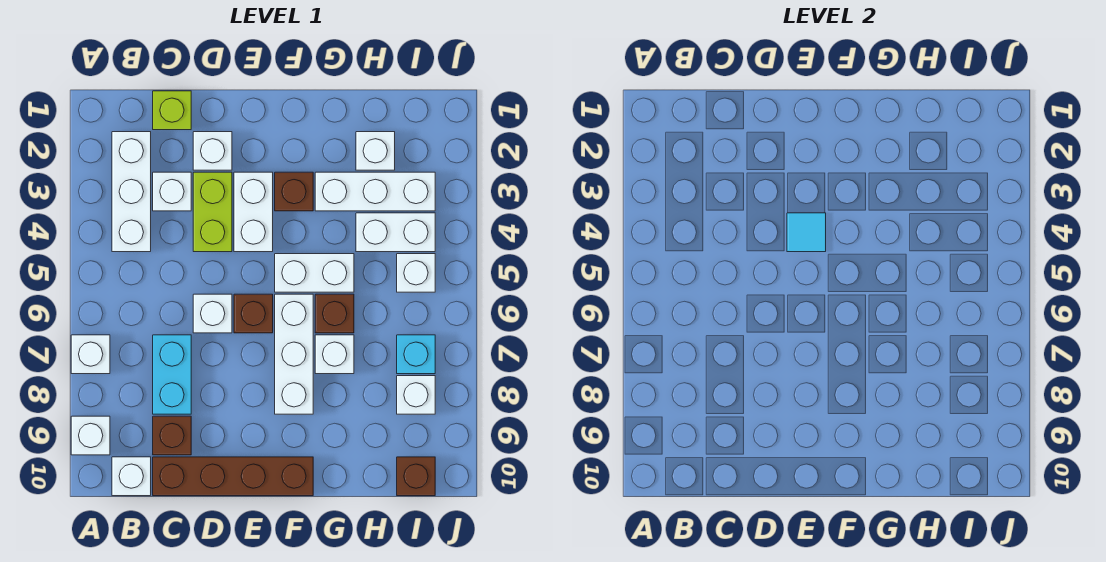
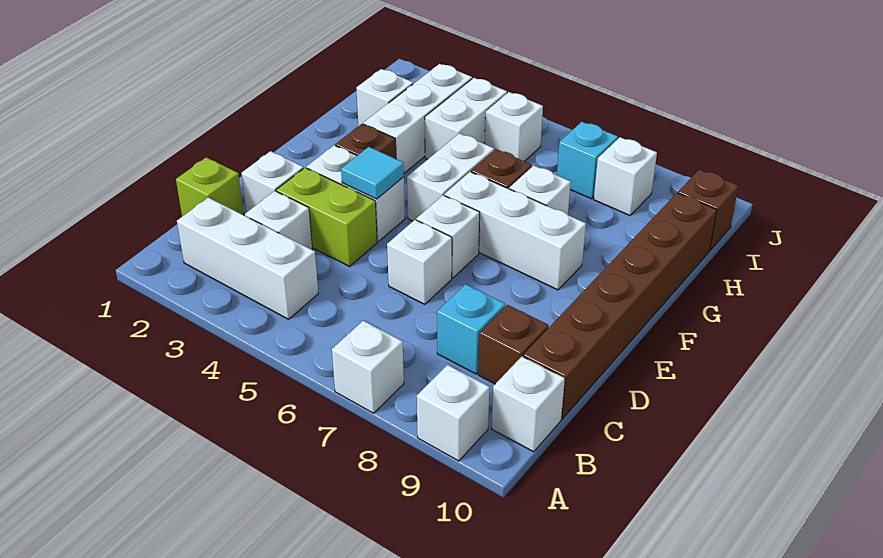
cyan 1x2 brick [153,335,191,414] -> cyan 1x1 brick [437,284,505,374]
brown 1x4 brick [153,457,313,496] -> brown 1x6 brick [523,193,717,419]
brown 1x1 brick [234,294,273,333] -> white 1x1 brick [416,195,480,278]

